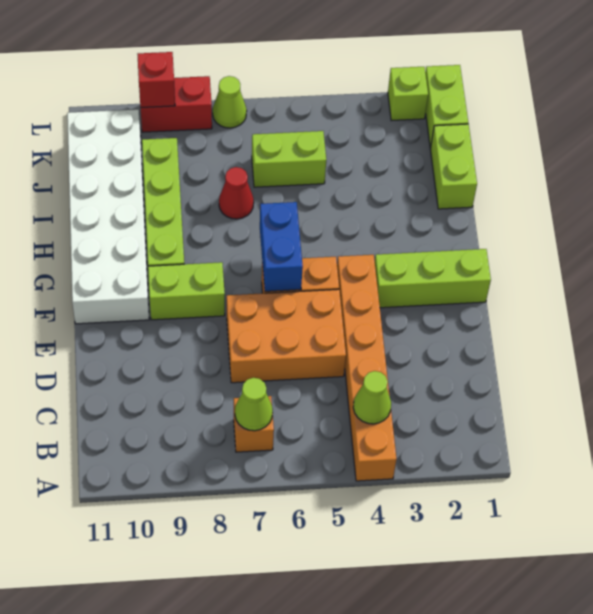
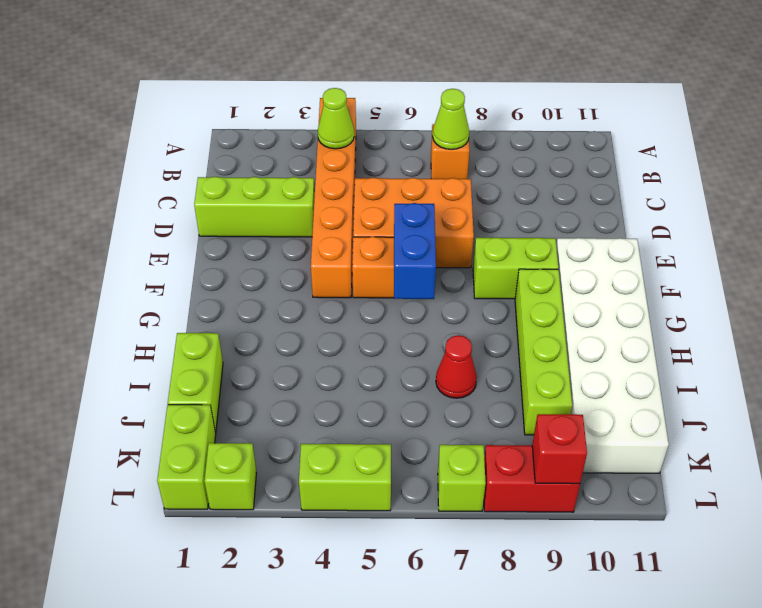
lime 1x3 brick [375,249,491,308] -> lime 1x3 brick moved to [194,177,315,237]
lime 1x2 brick [252,131,326,187] -> lime 1x2 brick moved to [299,444,391,511]
lime 1x1 cone [213,76,247,128] -> lime 1x1 brick [438,445,486,511]

